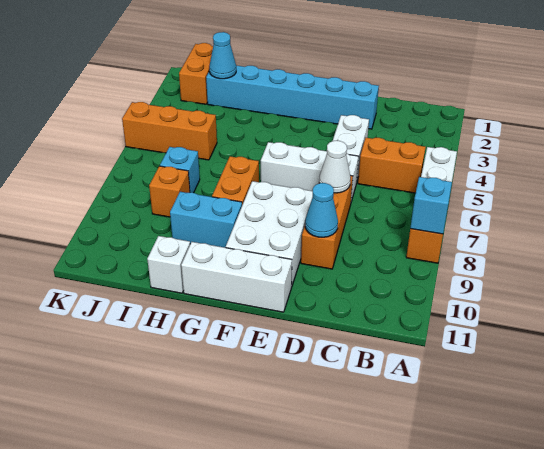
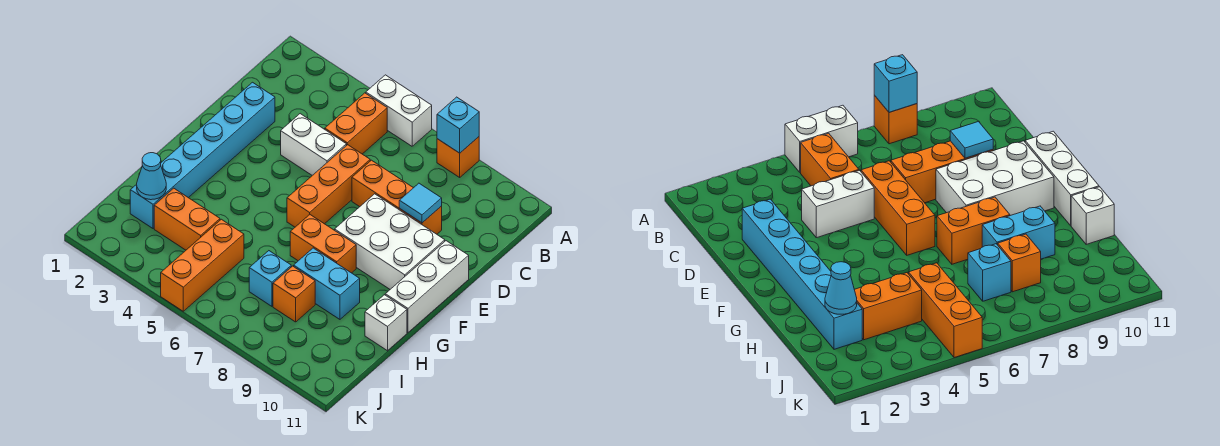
white 1x3 brick [261,142,359,201] -> orange 1x3 brick [287,145,370,227]
white 1x1 cone [319,141,351,193] -> none
cyan 1x1 cone [305,183,338,237] -> cyan 1x1 tile [399,183,442,223]
cyan 1x2 brick [170,192,242,248] -> cyan 1x2 brick turned to [294,248,360,319]
orange 1x2 brick [179,43,213,104] -> orange 1x2 brick moved to [154,188,220,250]

